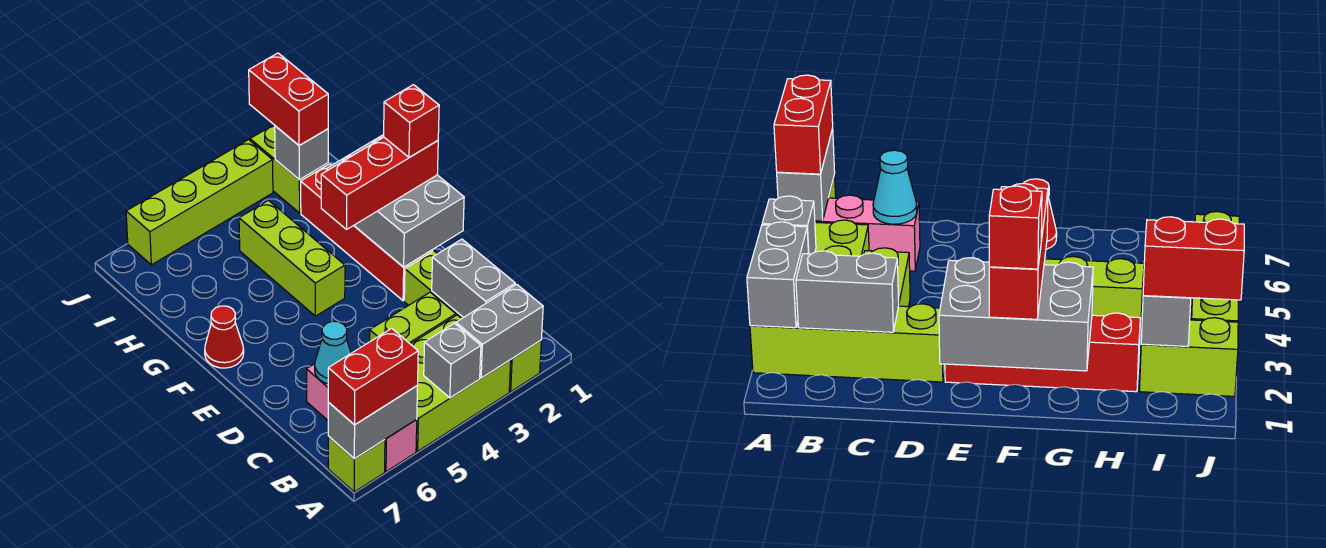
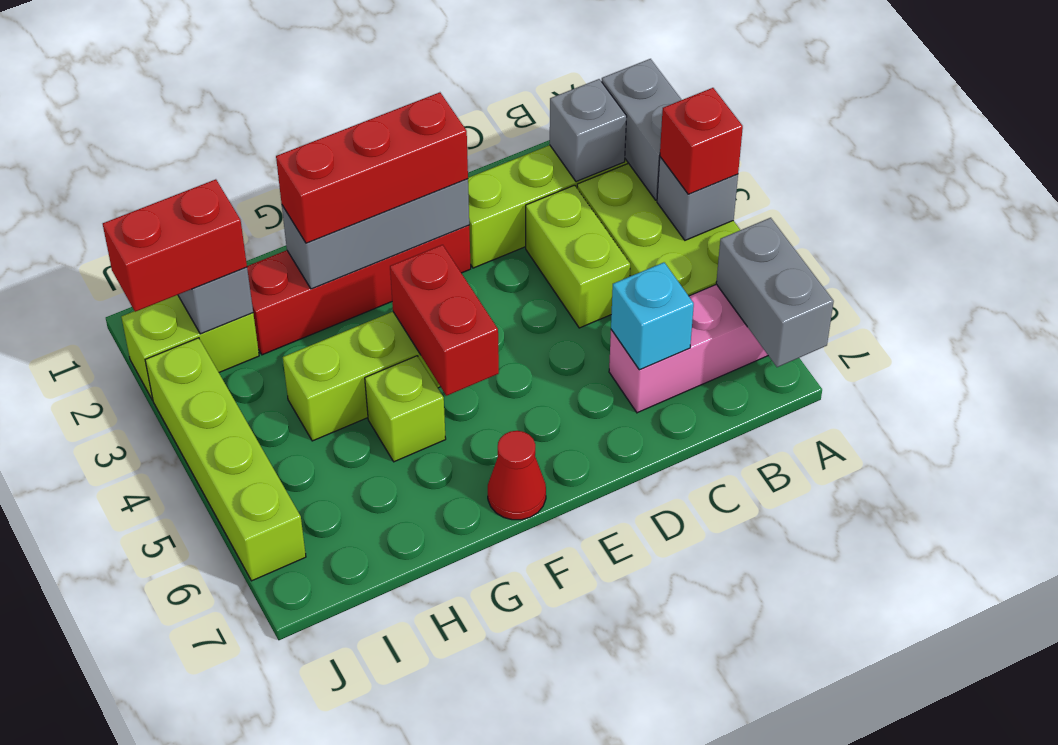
red 1x2 brick [328,328,418,425] -> red 1x2 brick moved to [390,245,499,396]
lime 1x1 brick [328,436,385,492] -> lime 1x1 brick moved to [365,356,446,462]
grey 1x2 brick [432,239,515,318] -> grey 1x1 brick [550,79,627,182]
cyan 1x1 cone [315,321,351,384] -> cyan 1x1 brick [611,263,694,370]
grey 2x3 brick [326,135,464,267] -> grey 1x3 brick [282,179,469,289]
red 1x3 brick [321,137,438,229] -> red 1x3 brick turned to [276,92,468,243]
red 1x1 brick [384,85,439,157] -> red 1x1 brick moved to [660,88,743,194]

